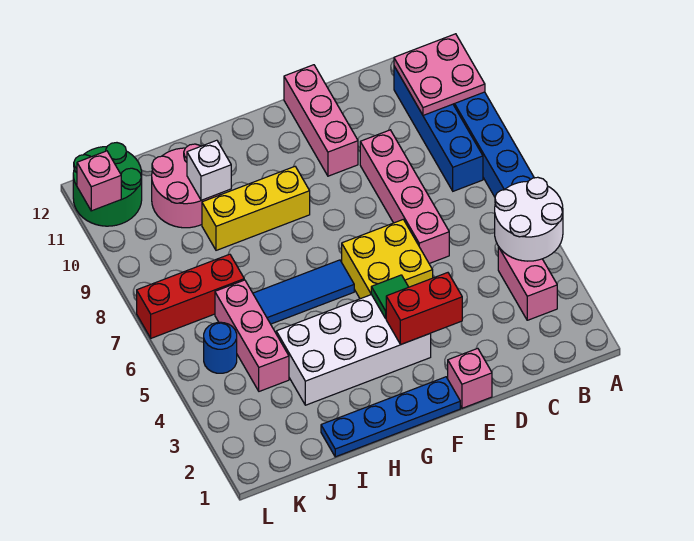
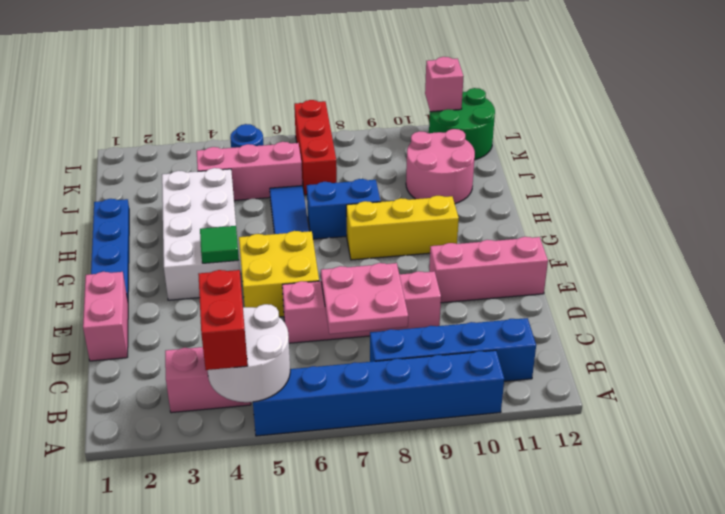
pink 2x2 plate [394,34,485,115] -> pink 2x2 plate moved to [321,263,408,334]
pink 1x1 brick [448,348,492,408] -> pink 1x2 brick [83,272,128,361]
red 1x2 brick [386,273,462,345] -> red 1x2 brick moved to [198,270,248,370]
yellow 1x3 brick [202,167,310,250] -> yellow 1x3 brick turned to [346,196,459,260]
none -> blue 1x2 brick [307,179,381,239]
white 1x1 brick [187,140,231,200] -> none

